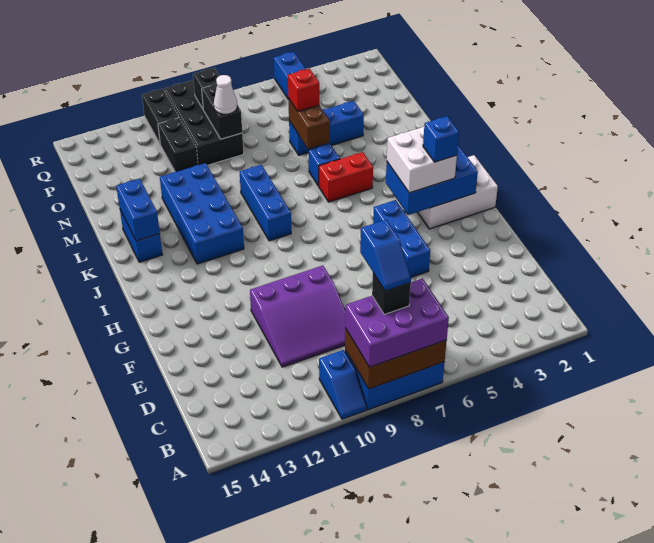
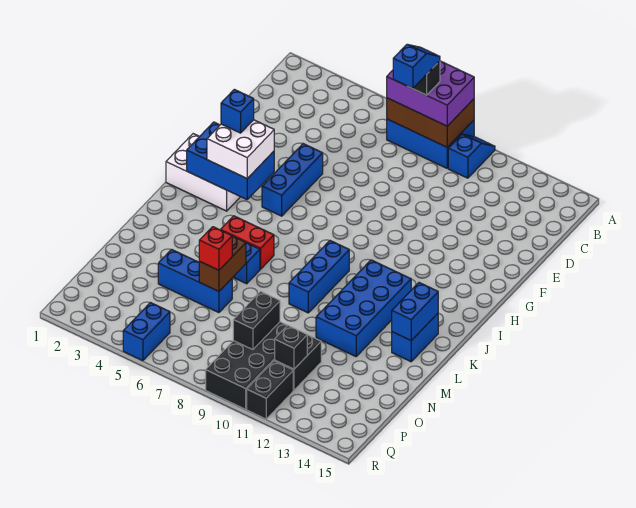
purple 3x3 slope [250,266,345,367] -> none
white 1x1 cone [214,75,237,114] -> none
black 1x1 brick [193,68,219,109] -> black 1x1 brick moved to [275,326,307,369]

